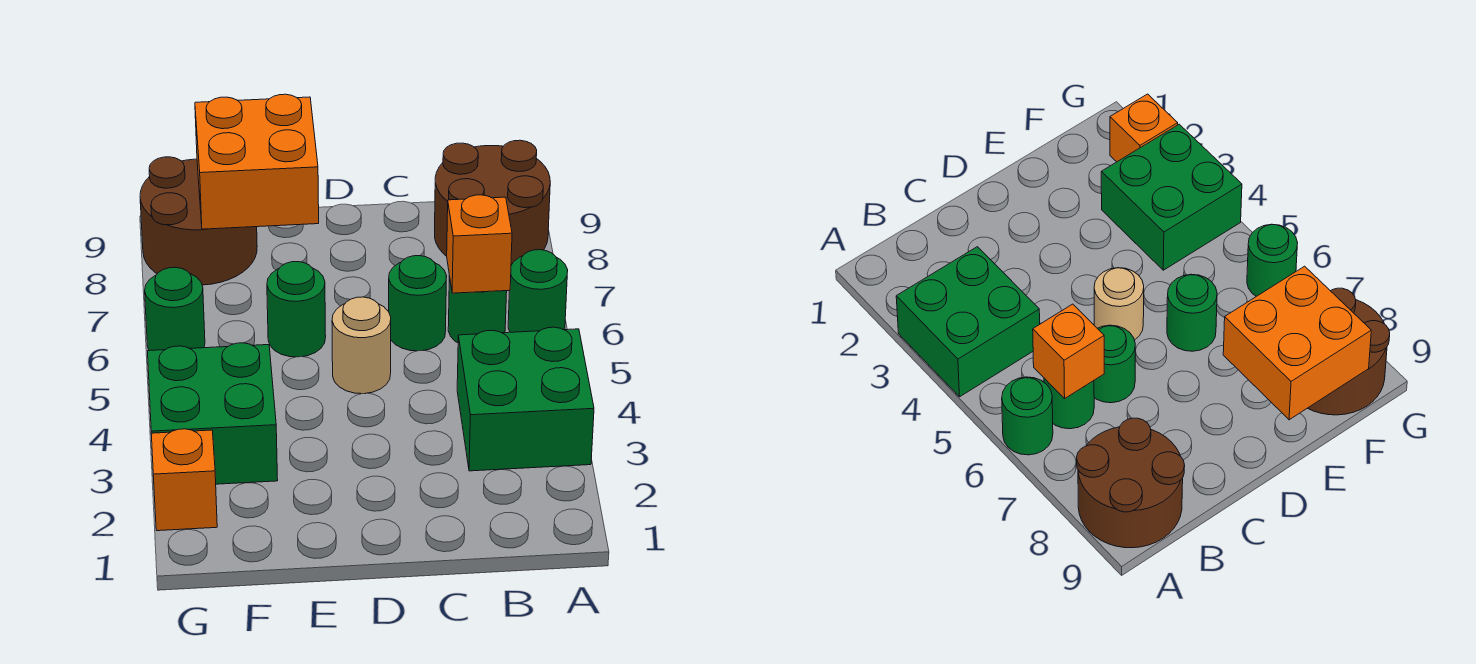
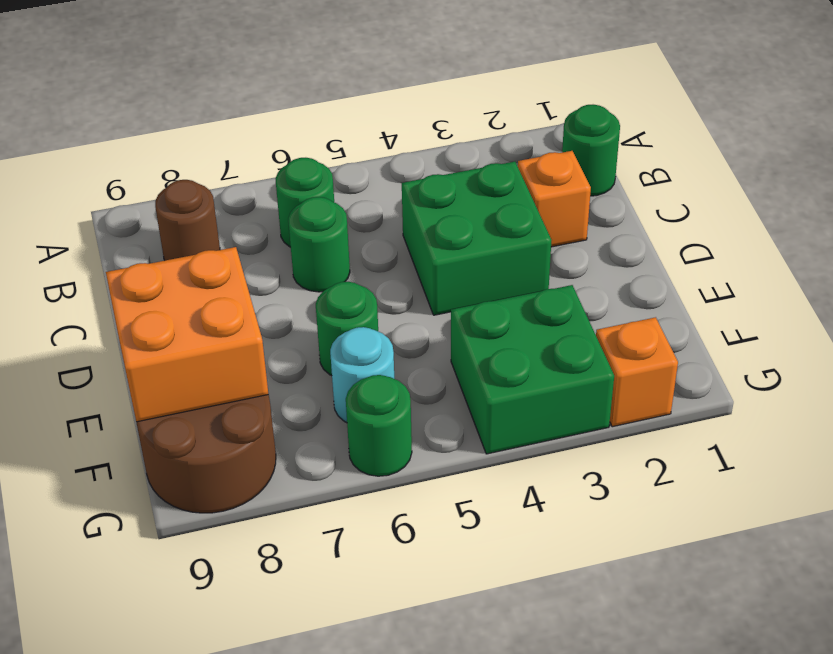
green 2x2 brick [457,327,594,471] -> green 2x2 brick moved to [402,162,551,315]
green 1x1 round brick [508,250,568,332] -> green 1x1 round brick moved to [562,105,620,196]
brown 2x2 round brick [435,140,550,265] -> brown 1x1 round brick [155,180,220,260]
orange 1x1 brick [447,195,512,293] -> orange 1x1 brick moved to [518,151,591,247]
tan 1x1 round brick [332,297,391,394] -> none
none -> cyan 1x1 round brick [330,327,394,423]

